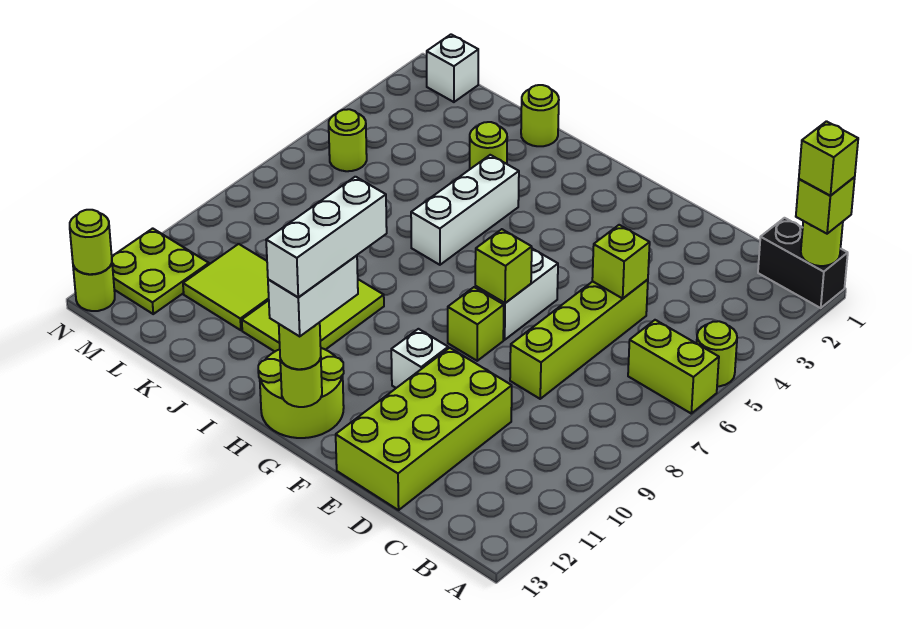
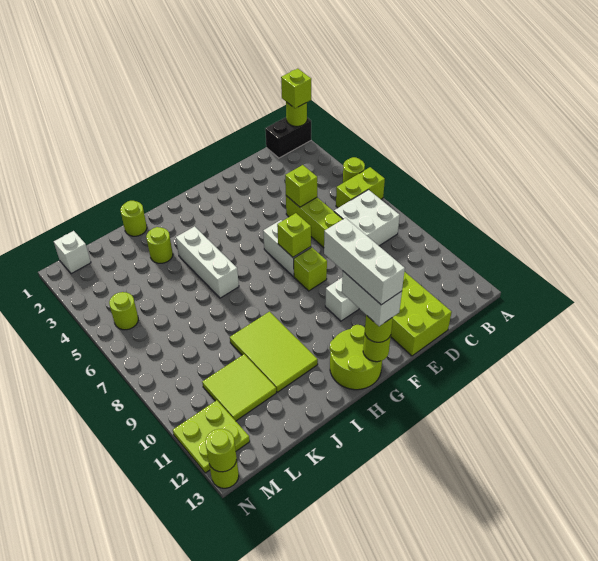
lime 1x1 brick [799,121,858,196] -> none
none -> white 2x2 brick [334,190,400,246]

